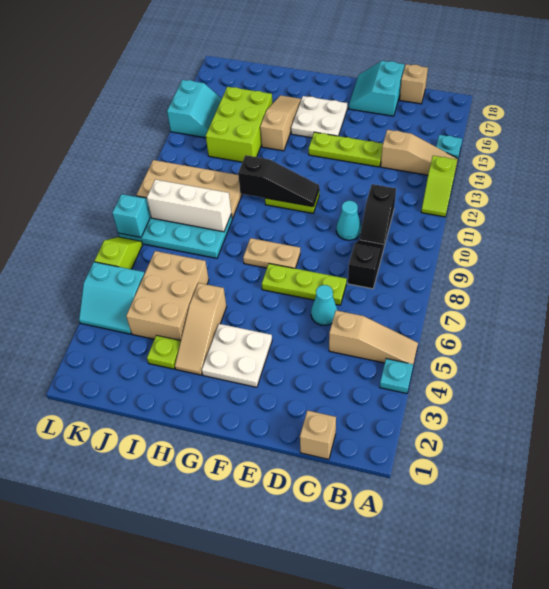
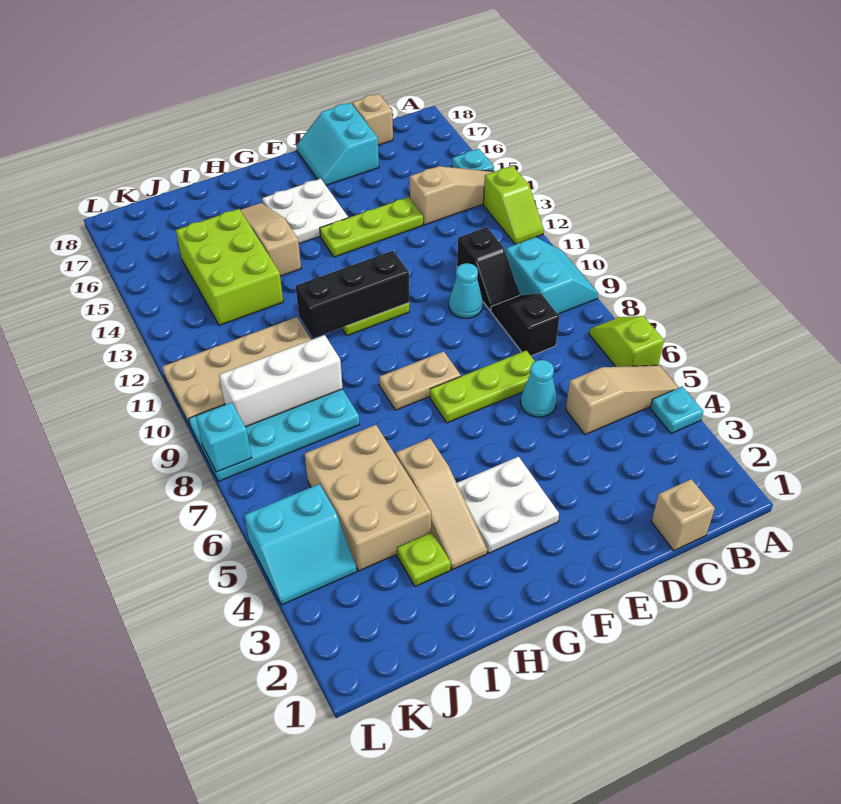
black 1x3 slope [238,155,319,207] -> black 1x3 brick [296,251,409,338]
cyan 2x2 slope [167,80,222,138] -> cyan 2x2 slope moved to [506,237,598,314]
lime 1x2 slope [94,237,142,269] -> lime 1x2 slope moved to [589,316,664,367]

